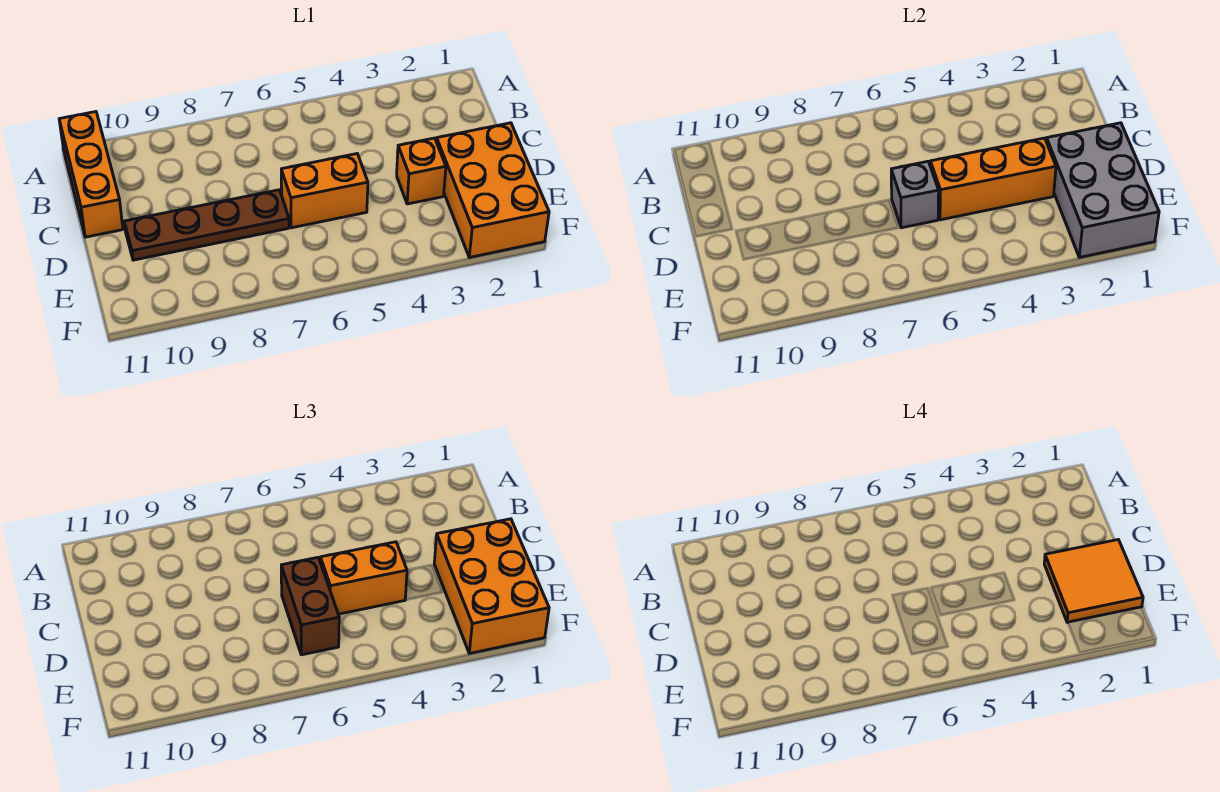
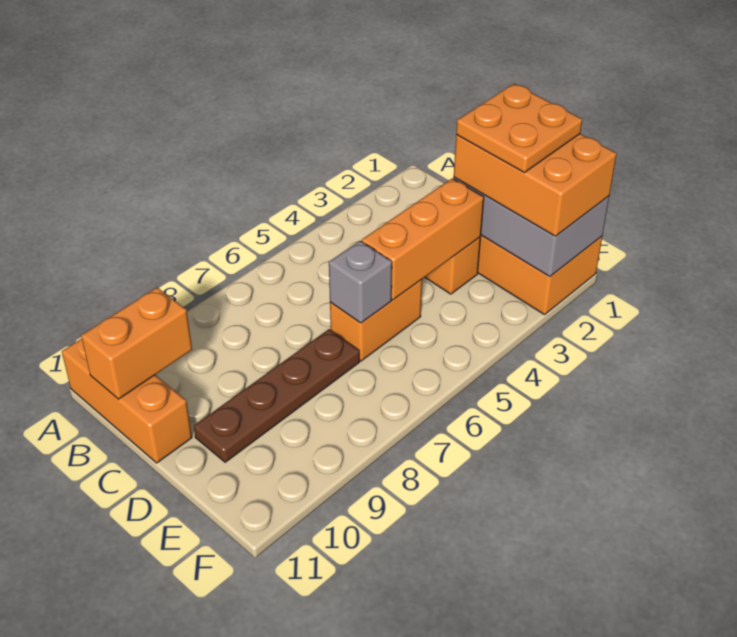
orange 2x2 tile [1044,540,1143,623] -> orange 2x2 plate [456,84,582,173]
orange 1x2 brick [320,542,407,614] -> orange 1x2 brick moved to [81,288,192,399]
brown 1x2 brick [281,557,339,655] -> none

